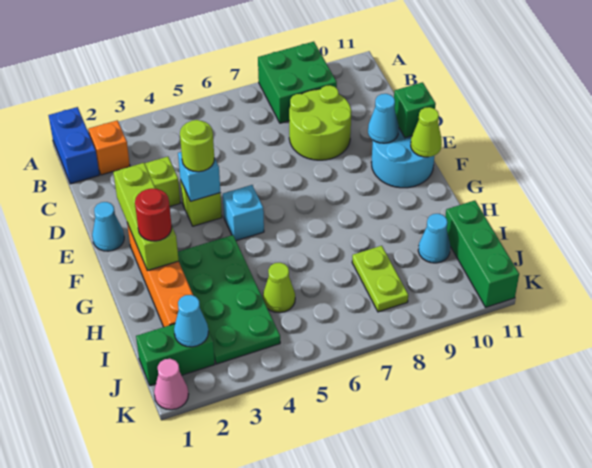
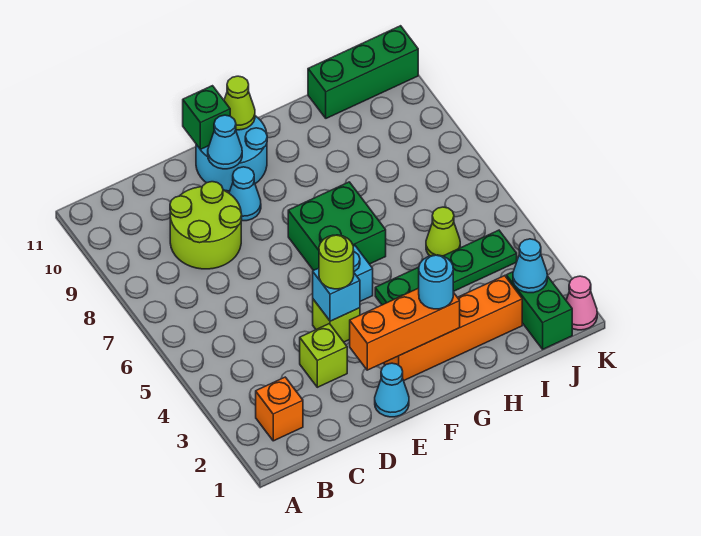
blue 1x2 brick [48,107,99,184] -> none
green 2x2 brick [258,42,337,123] -> green 2x2 brick moved to [288,182,386,270]
lime 1x3 brick [113,163,179,271] -> orange 1x3 brick [350,288,460,370]
red 1x1 round brick [135,189,172,241] -> cyan 1x1 round brick [419,255,453,309]
green 2x4 plate [178,235,280,364] -> green 1x4 plate [375,230,517,305]
lime 1x2 plate [352,246,408,312] -> none
cyan 1x1 cone [418,214,450,263] -> cyan 1x1 cone moved to [229,167,261,221]

